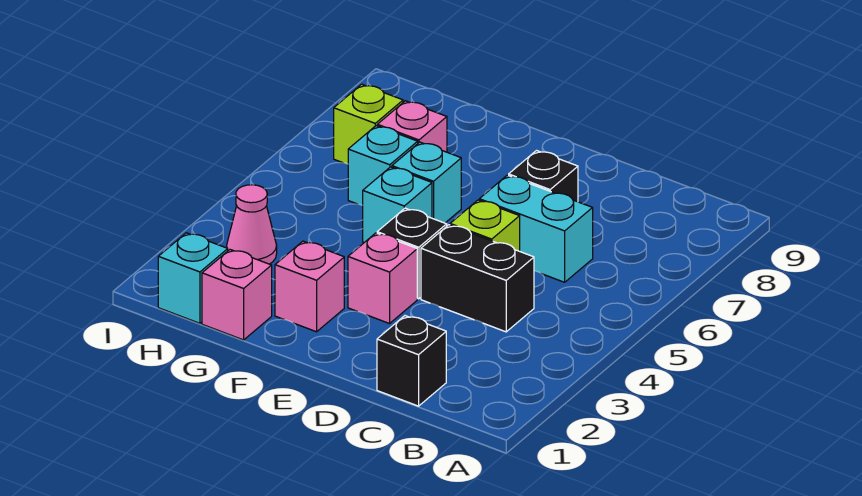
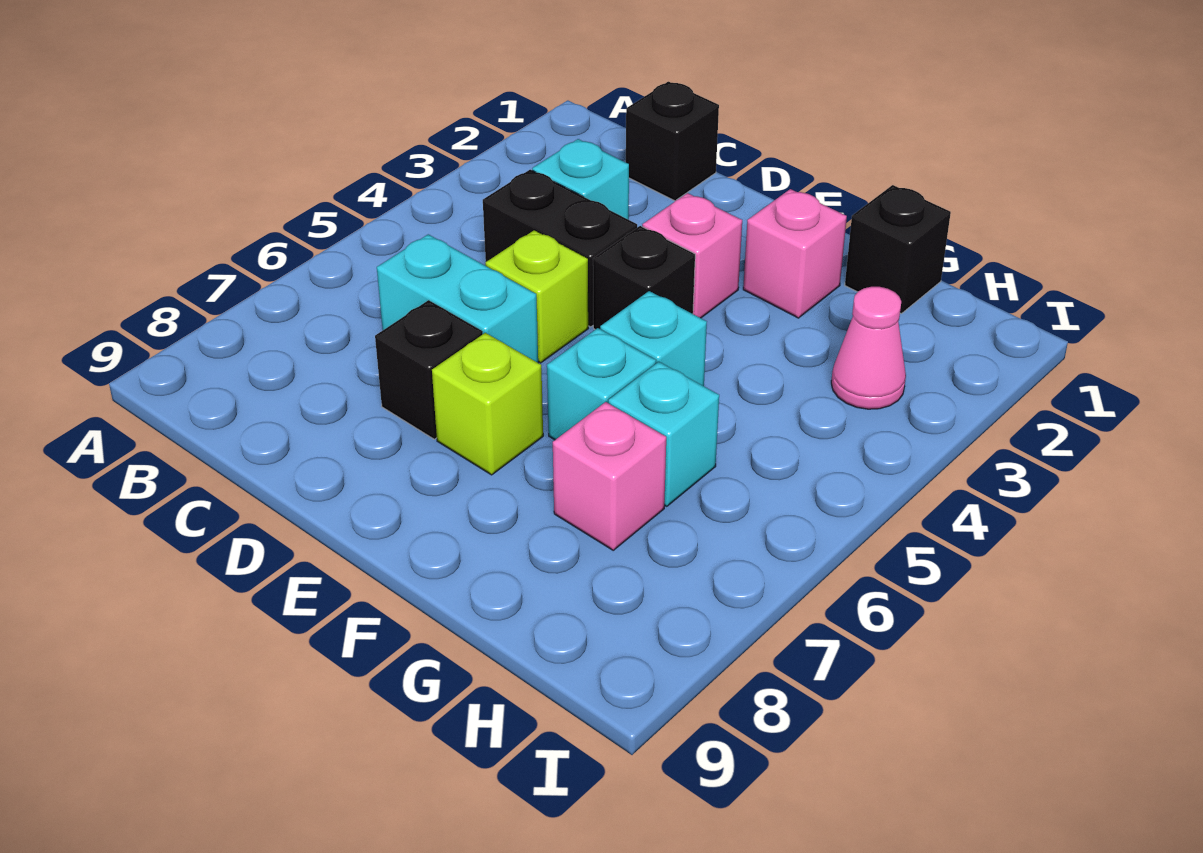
pink 1x1 brick [202,250,272,340] -> black 1x1 brick [845,185,951,314]
cyan 1x1 brick [158,233,228,323] -> cyan 1x1 brick moved to [532,139,629,220]
lime 1x1 brick [334,84,403,164] -> lime 1x1 brick moved to [432,333,543,475]

